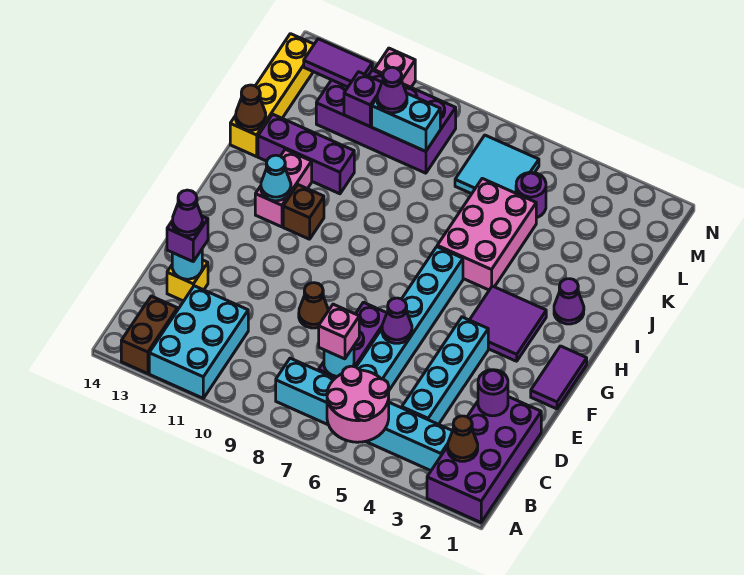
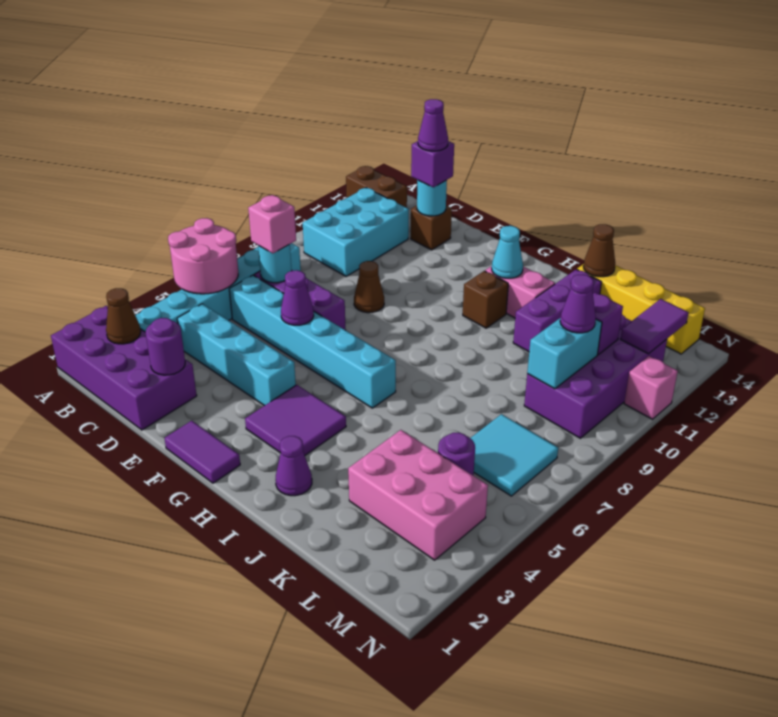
cyan 2x3 brick [149,286,248,398] -> cyan 2x3 brick turned to [303,188,409,276]
yellow 1x1 brick [167,260,208,301] -> brown 1x1 brick [411,206,452,250]
pink 2x3 brick [437,178,536,290] -> pink 2x3 brick moved to [348,430,488,560]

